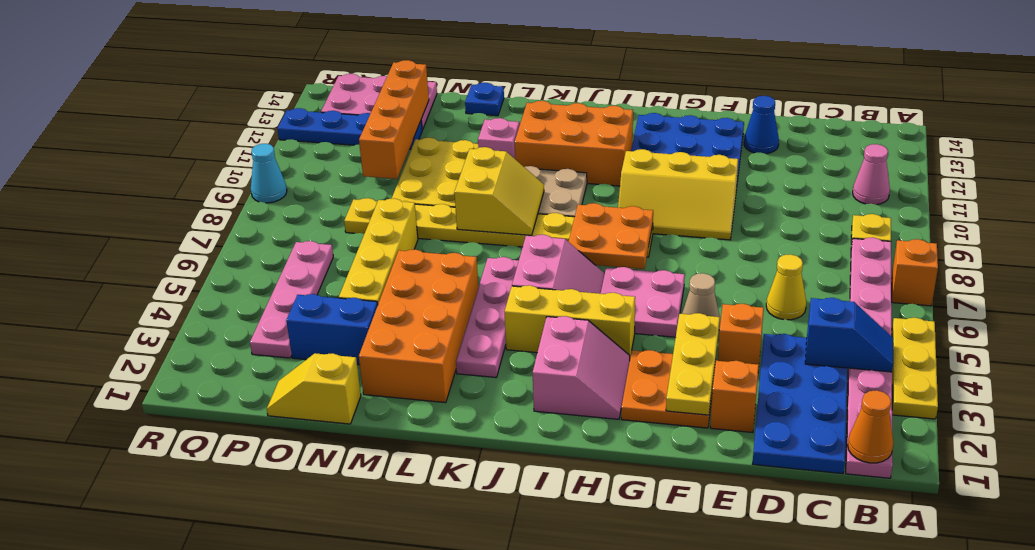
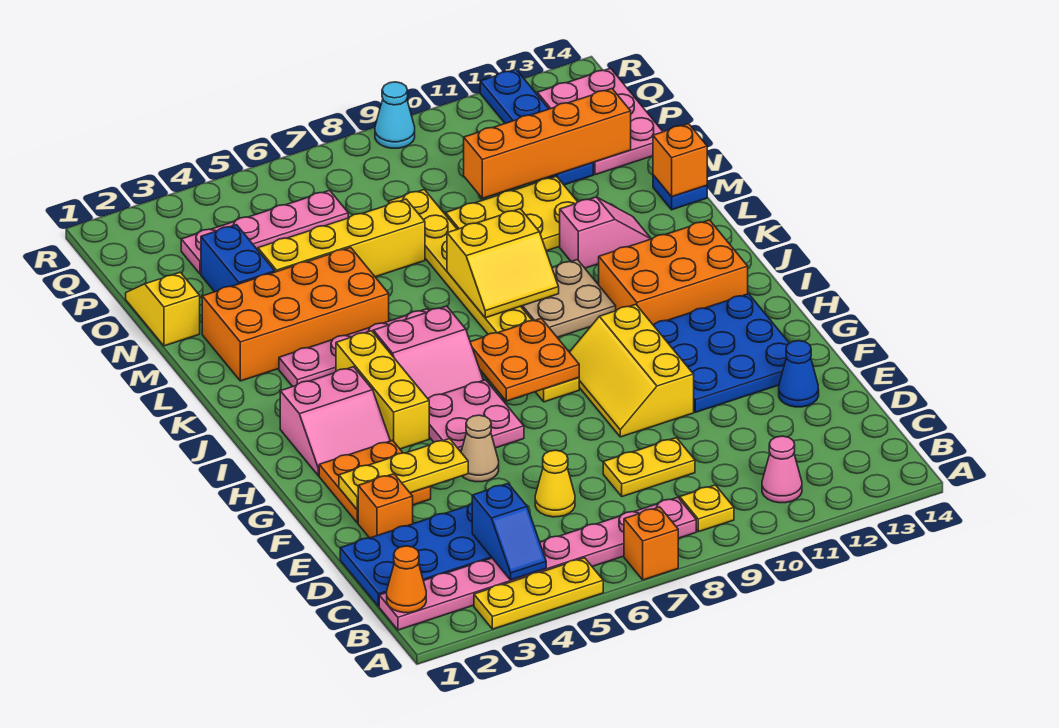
none -> yellow 1x2 plate [603,438,695,497]
orange 1x1 brick [718,304,764,370] -> orange 1x1 brick moved to [653,124,707,197]
orange 2x3 brick [515,101,633,186] -> orange 2x3 brick turned to [599,220,748,325]

